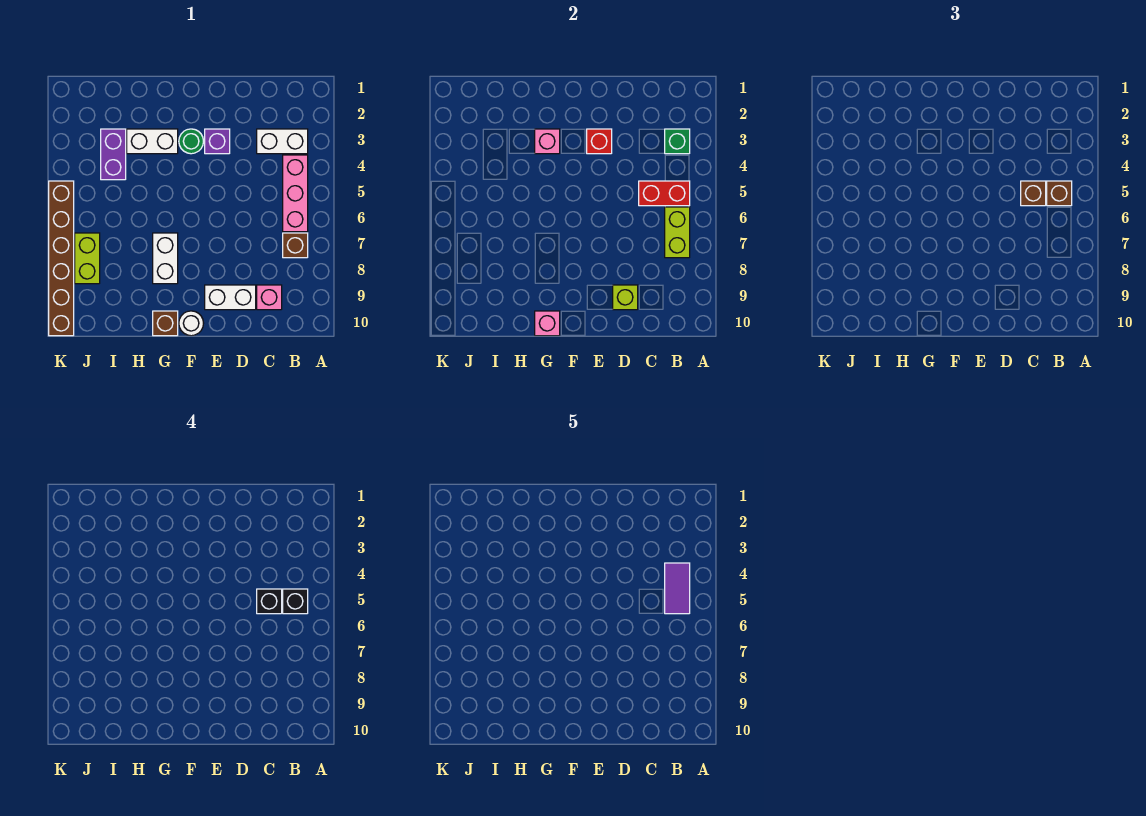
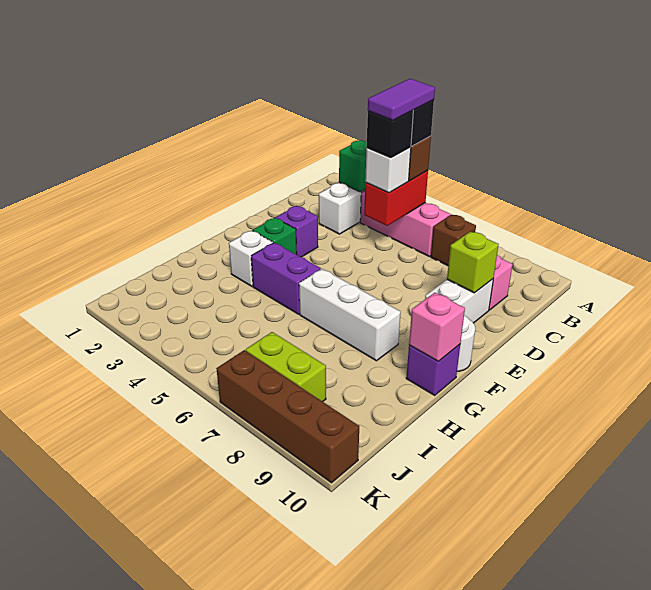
purple 1x2 tile [665,563,690,614] -> purple 1x2 tile turned to [368,79,435,121]
lime 1x2 brick [665,207,690,258] -> none
brown 1x1 brick [1021,181,1046,206] -> white 1x1 brick [365,147,411,193]
red 1x1 brick [587,129,612,154] -> none
green 1x1 round brick [179,129,204,154] -> green 1x1 brick [253,218,297,255]
white 1x2 brick [127,129,178,154] -> white 1x1 brick [229,230,273,287]
pink 1x1 brick [535,129,560,154] -> none
white 1x2 brick [153,233,178,284] -> white 1x3 brick [299,269,401,361]
brown 1x1 brick [153,311,178,336] -> purple 1x1 brick [406,345,460,395]
purple 1x2 brick [101,129,126,180] -> purple 1x2 brick moved to [251,243,321,314]
brown 1x6 brick [49,181,74,336] -> brown 1x4 brick [216,350,359,483]

